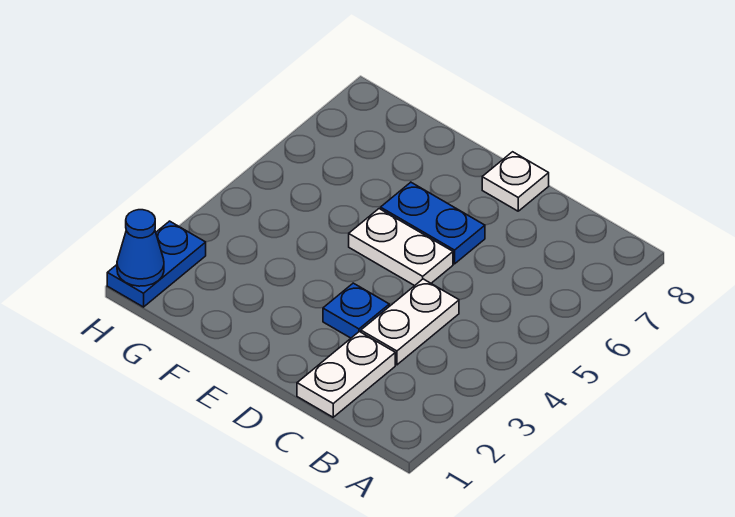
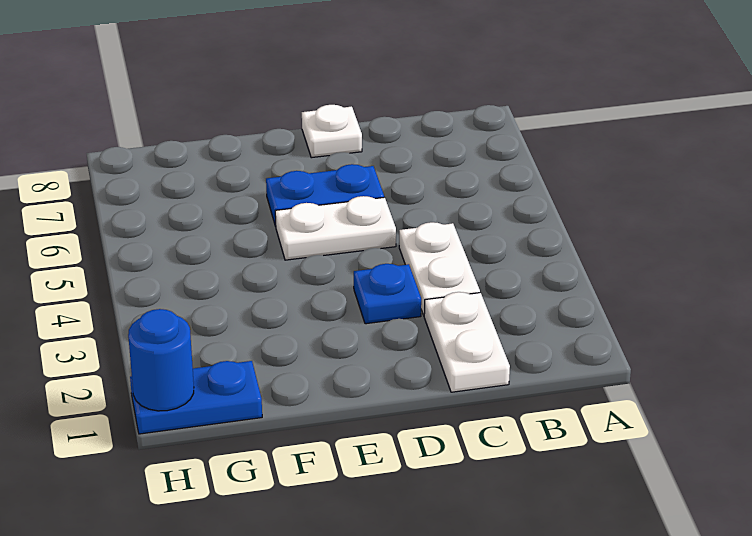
blue 1x2 plate [107,221,206,307] -> blue 1x2 plate turned to [130,361,262,434]
blue 1x1 cone [117,210,164,286] -> blue 1x1 round brick [128,309,194,411]

